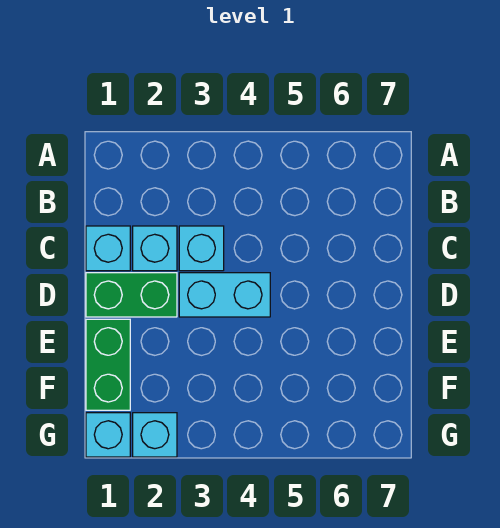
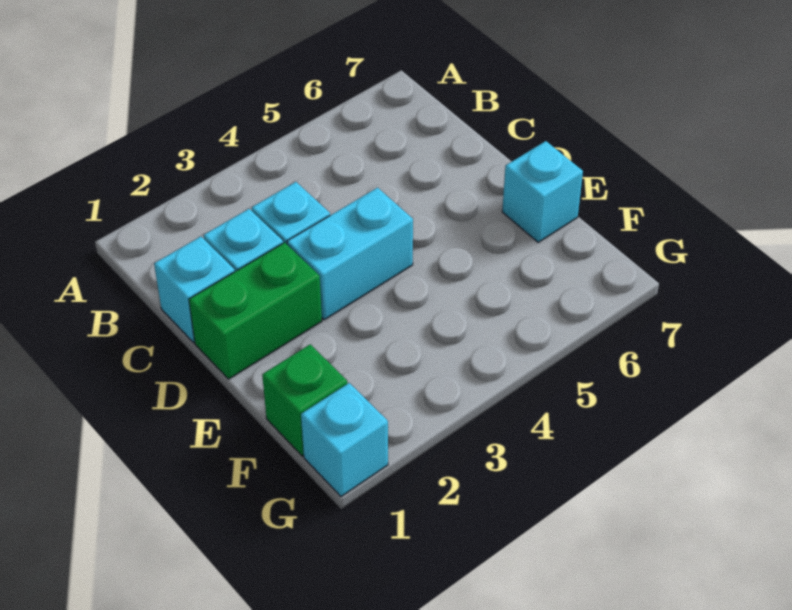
green 1x2 brick [86,319,130,410] -> green 1x1 brick [262,344,348,456]
cyan 1x1 brick [133,413,177,457] -> cyan 1x1 brick moved to [502,141,583,242]

